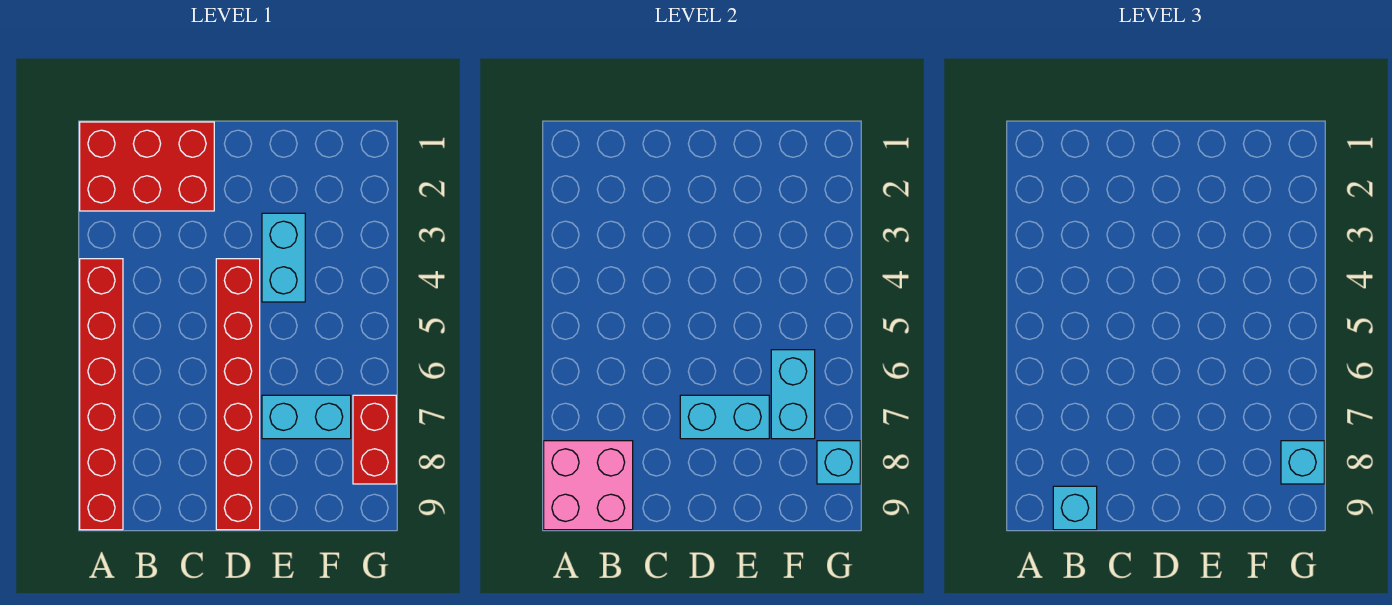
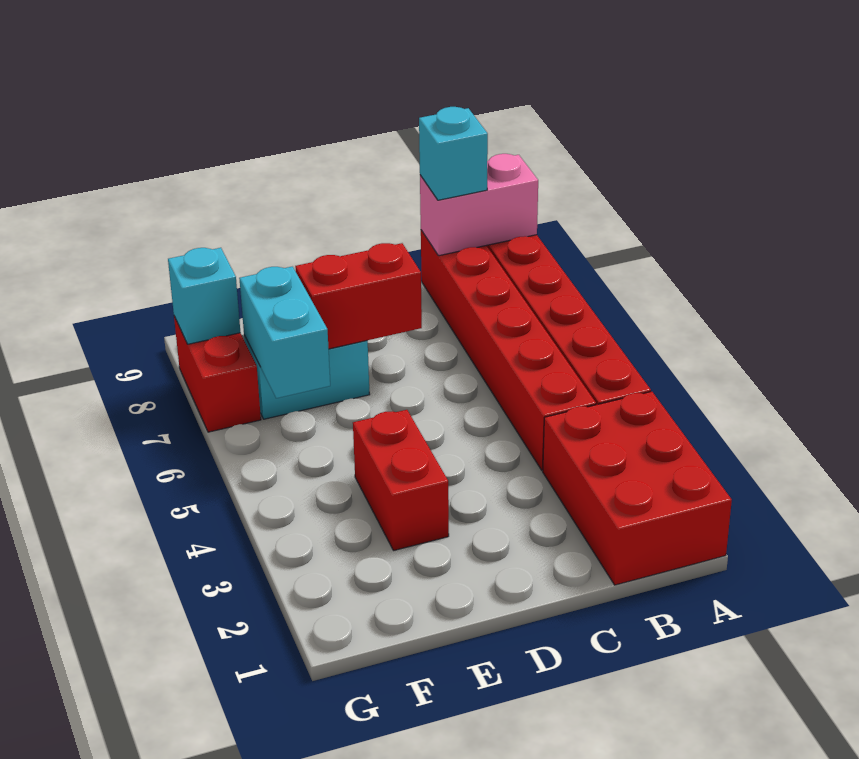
red 2x3 brick [80,122,214,211] -> red 2x3 brick turned to [543,392,732,585]
pink 2x2 brick [544,441,633,530] -> pink 1x2 brick [420,154,538,256]
red 1x6 brick [216,259,260,530] -> red 1x6 brick moved to [421,230,596,470]
cyan 1x2 brick [680,395,769,439] -> red 1x2 brick [295,243,422,349]
cyan 1x2 brick [262,213,305,302] -> red 1x2 brick [353,410,449,550]
cyan 1x1 brick [1281,441,1324,484] -> none

